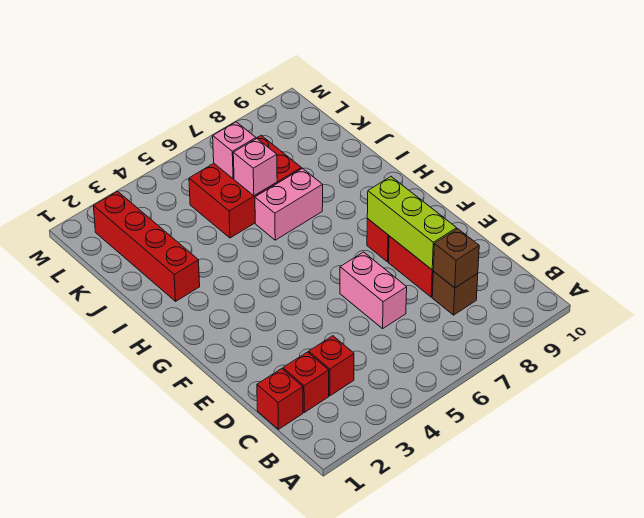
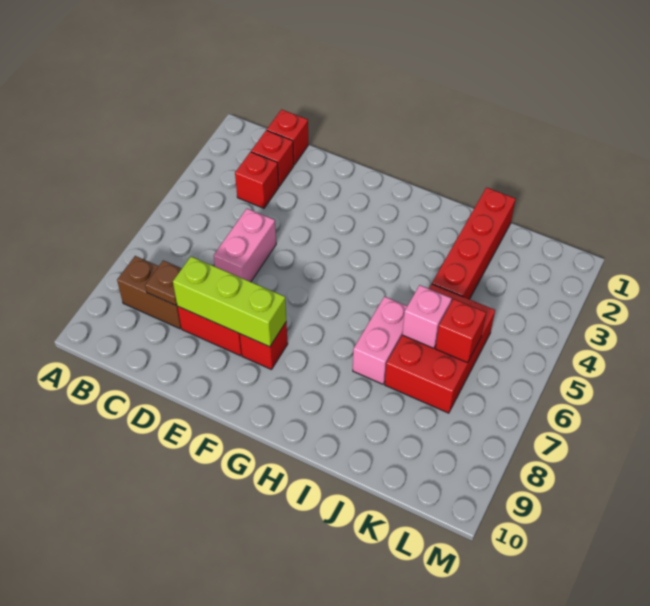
brown 1x1 brick [432,271,478,315] -> brown 1x2 brick [117,256,181,329]
brown 1x1 brick [433,229,479,288] -> brown 1x1 plate [145,260,182,305]
pink 1x2 brick [340,252,407,329] -> pink 1x2 brick turned to [214,209,276,282]
red 1x4 brick [94,191,200,301] -> red 1x4 brick turned to [432,188,516,299]
pink 1x1 brick [213,122,256,179] -> red 1x1 brick [436,299,486,363]

